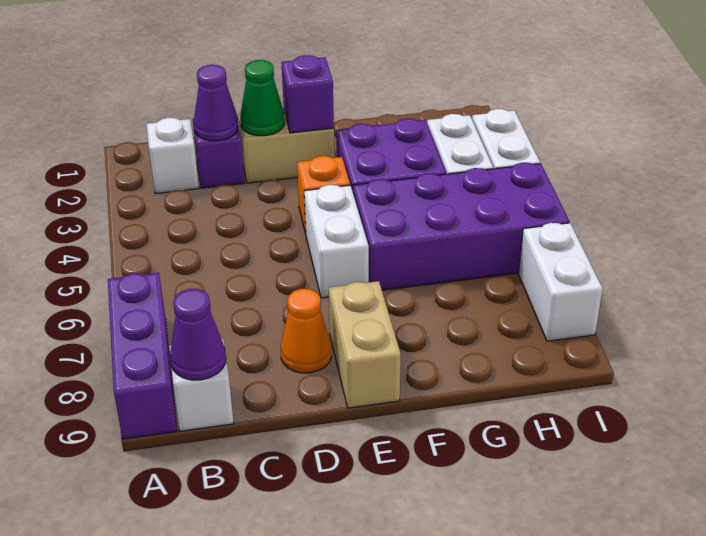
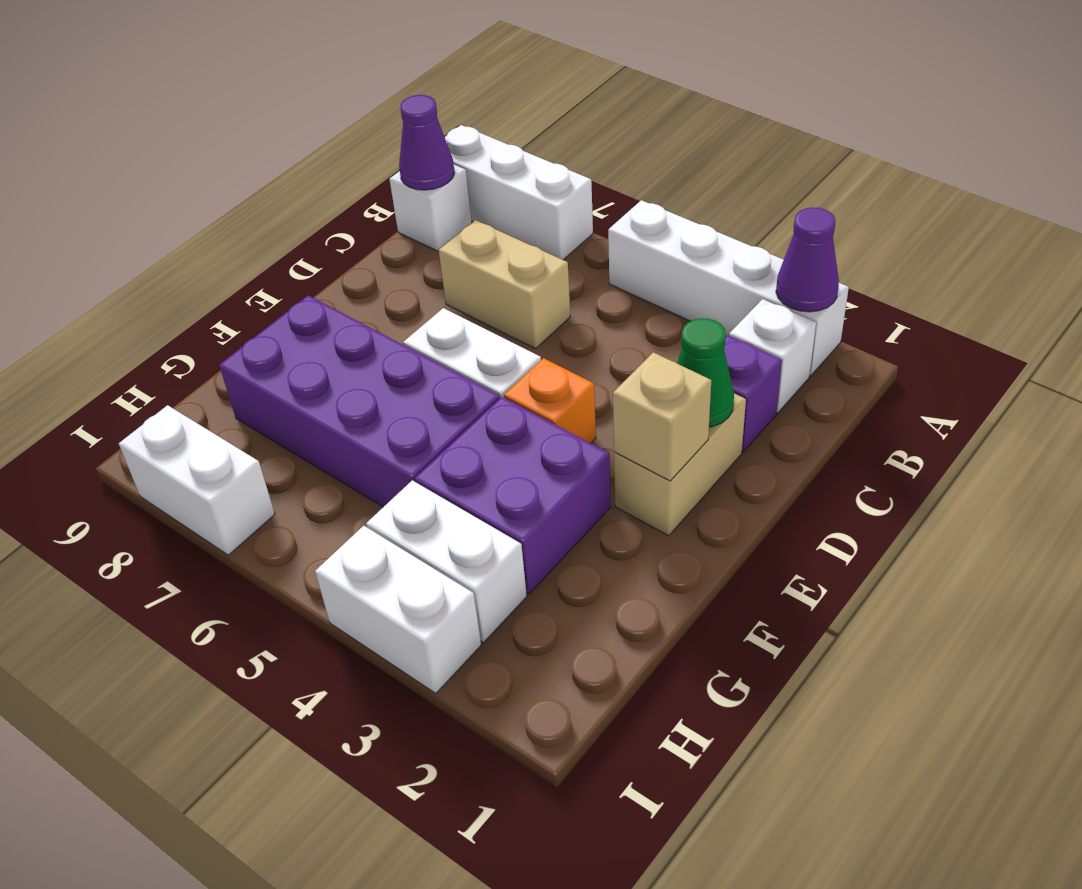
none -> white 1x4 brick [608,200,849,376]
purple 1x3 brick [108,273,177,439] -> white 1x3 brick [445,125,593,260]
purple 1x1 cone [194,65,239,141] -> purple 1x1 cone moved to [776,208,839,312]
orange 1x1 cone [281,289,331,373] -> none
purple 1x1 brick [281,55,334,133] -> tan 1x1 brick [613,352,711,481]
tan 1x2 brick [329,281,401,408] -> tan 1x2 brick moved to [439,220,570,349]
purple 2x4 brick [353,163,570,290] -> purple 2x4 brick turned to [219,295,500,507]

